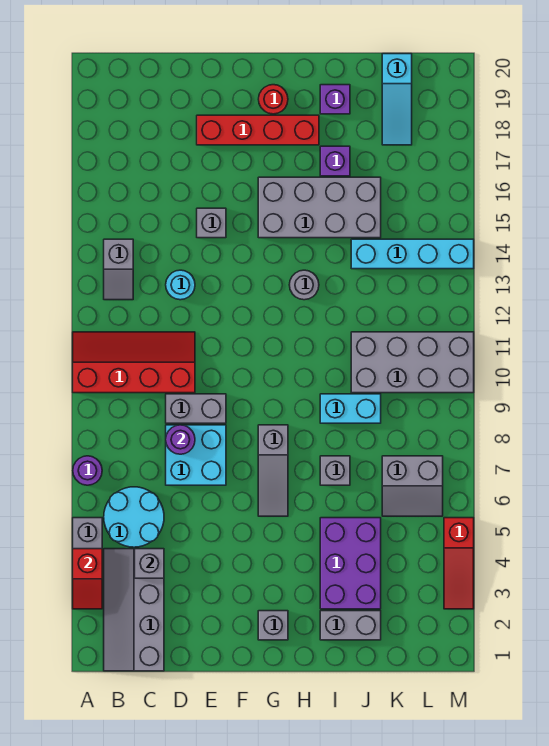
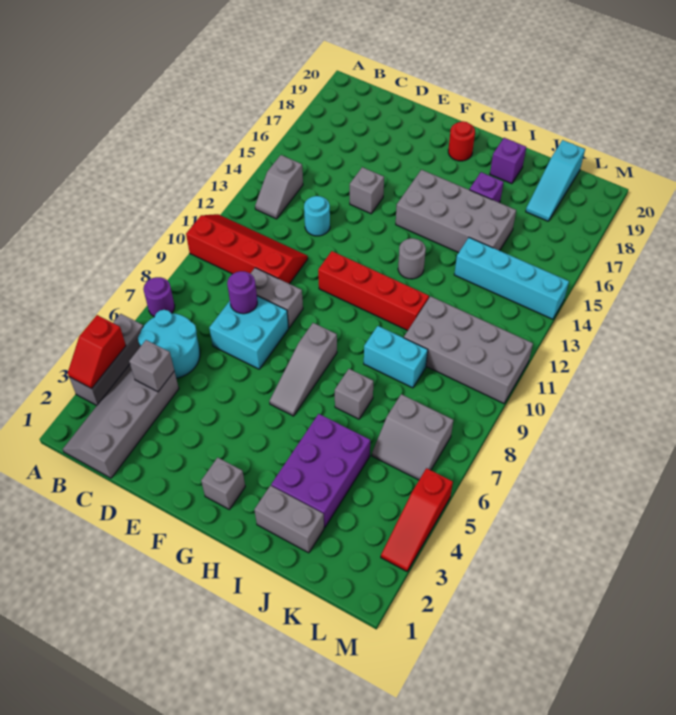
red 1x4 brick [197,115,319,145] -> red 1x4 brick moved to [318,251,429,331]

